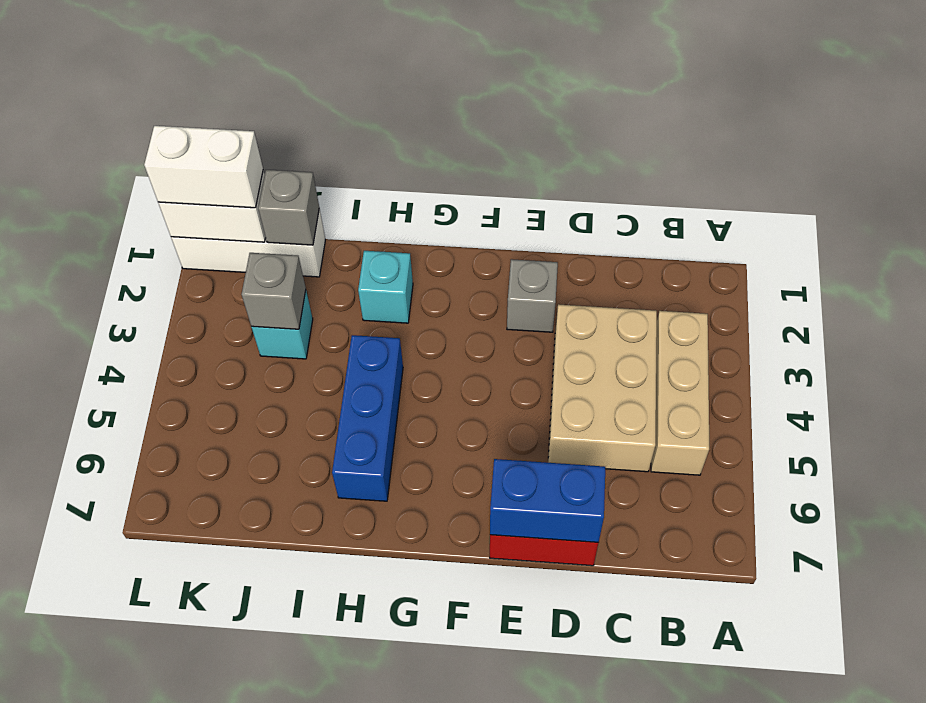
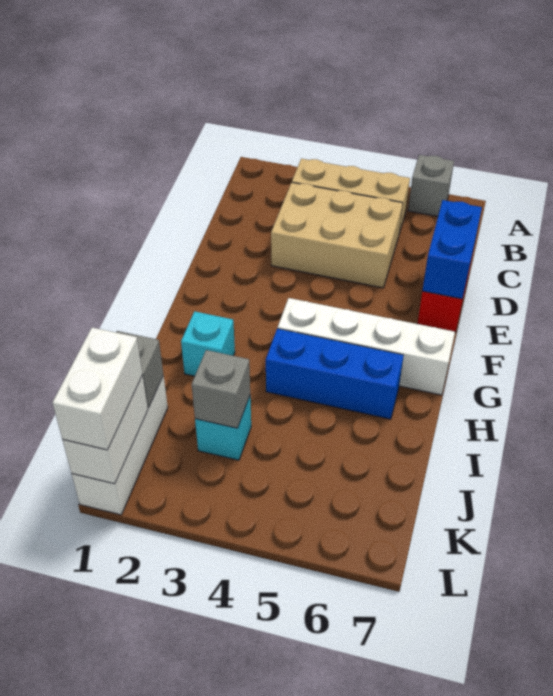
grey 1x1 brick [507,259,558,332] -> grey 1x1 brick moved to [408,155,454,216]
none -> white 1x4 brick [278,298,455,395]

